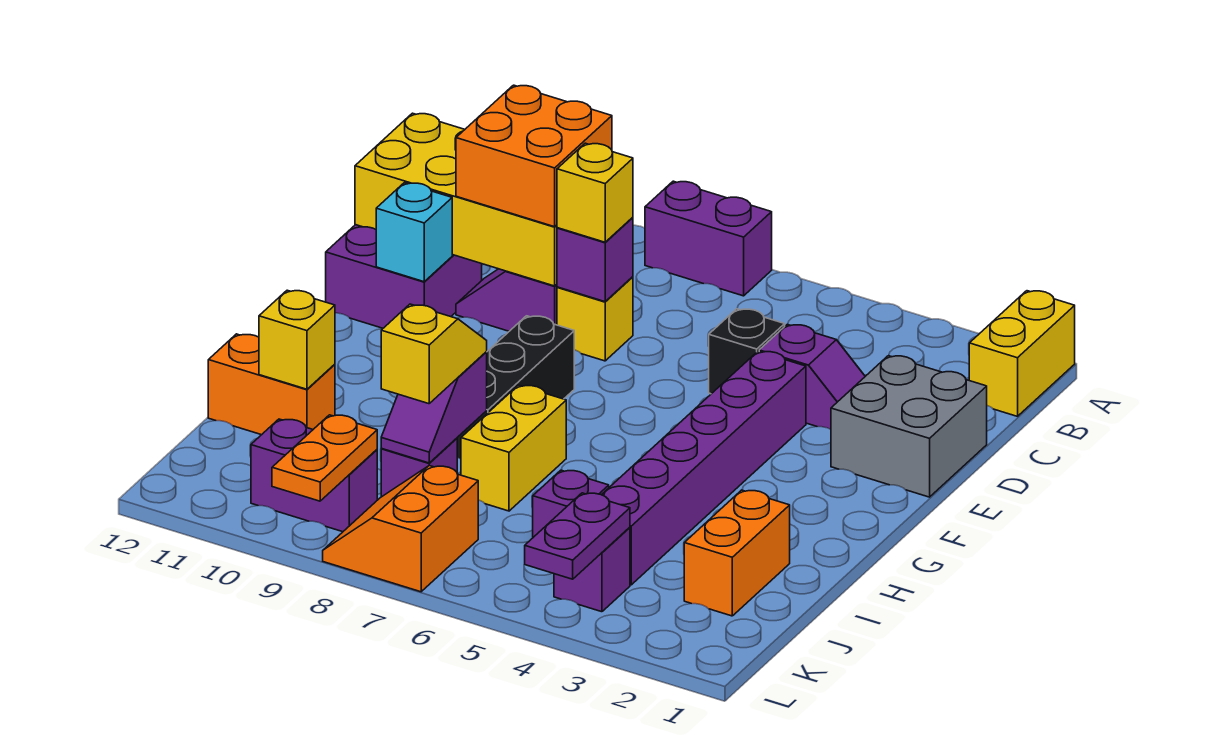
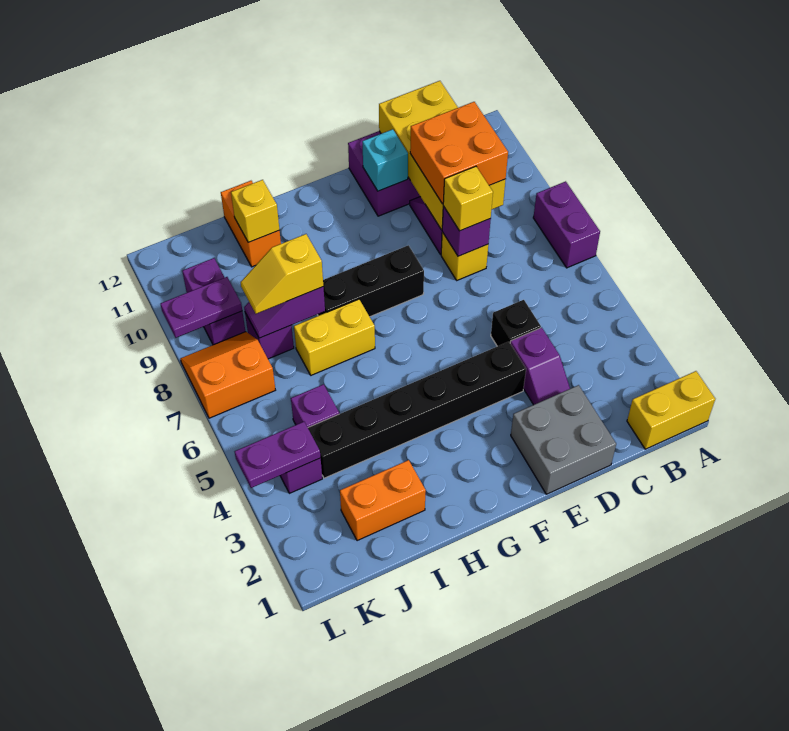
purple 1x6 brick [602,351,806,585] -> black 1x6 brick [308,342,526,478]
yellow 1x2 slope [381,304,487,404] -> yellow 1x2 slope turned to [241,234,323,314]
orange 1x2 plate [272,415,377,501] -> purple 1x2 plate [161,277,242,338]

